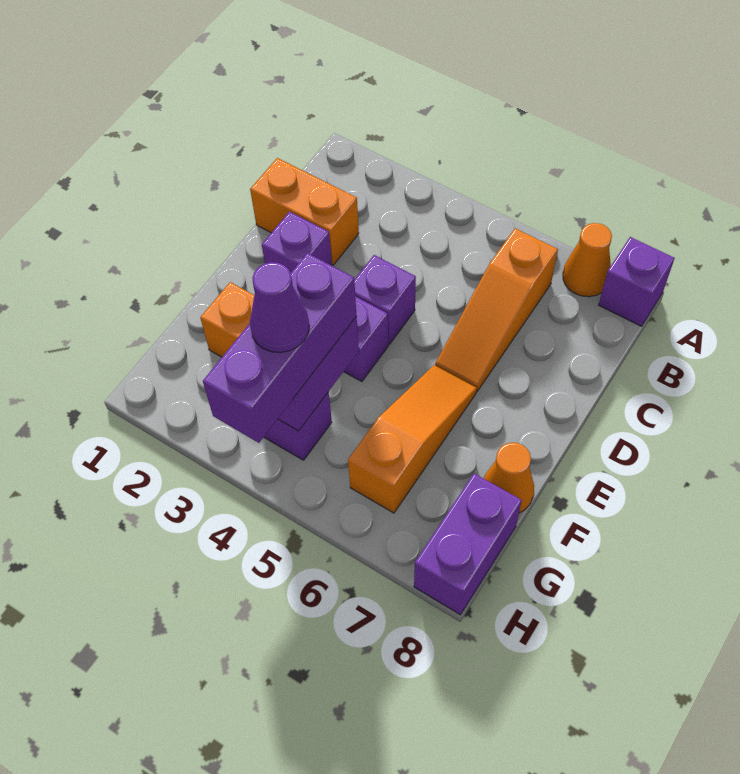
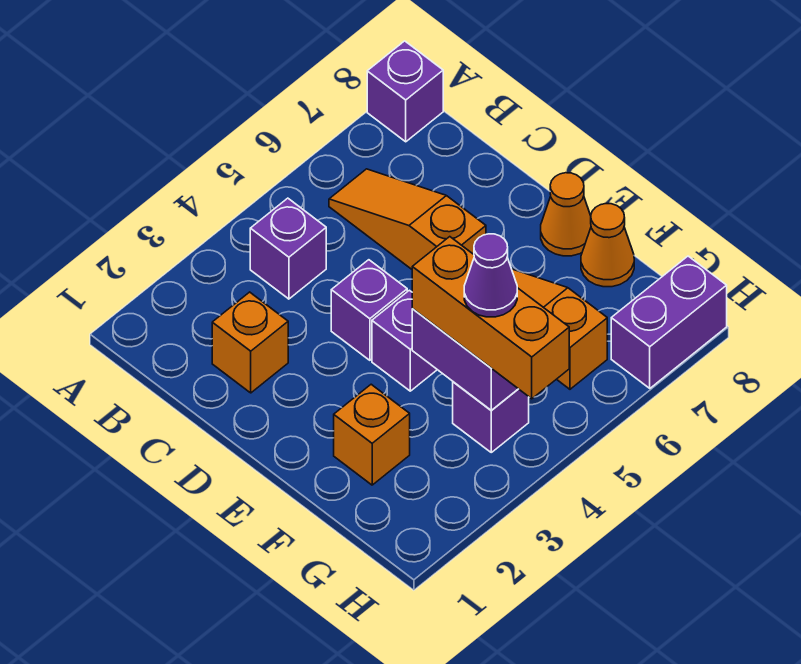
orange 1x1 cone [563,223,612,297] -> orange 1x1 cone moved to [541,173,591,256]
orange 1x3 slope [435,229,558,391] -> orange 1x3 slope turned to [329,169,486,269]
orange 1x2 brick [250,158,359,265] -> orange 1x1 brick [212,292,288,393]
purple 1x1 brick [262,212,332,273] -> purple 1x1 brick moved to [250,198,326,299]
purple 1x3 brick [203,253,357,443] -> orange 1x3 brick [412,237,569,399]
purple 1x2 brick [414,474,522,615] -> purple 1x2 brick turned to [611,256,727,388]

